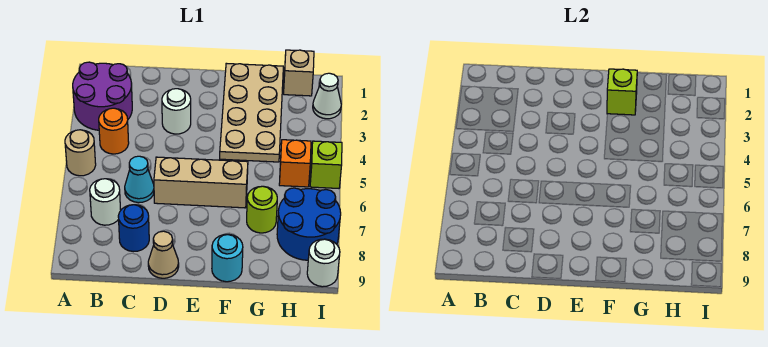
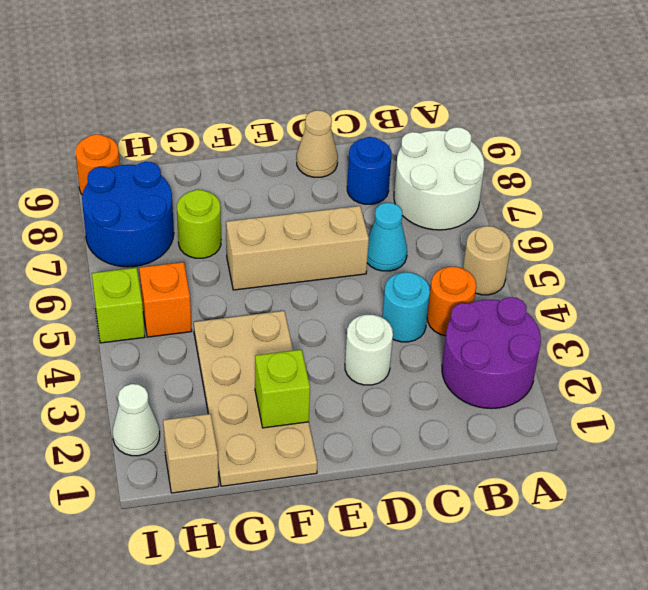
white 1x1 round brick [90,179,121,225] -> white 2x2 round brick [394,127,484,230]
cyan 1x1 round brick [212,234,243,282] -> cyan 1x1 round brick moved to [382,272,430,342]
white 1x1 round brick [307,239,340,287] -> orange 1x1 round brick [76,134,120,195]

